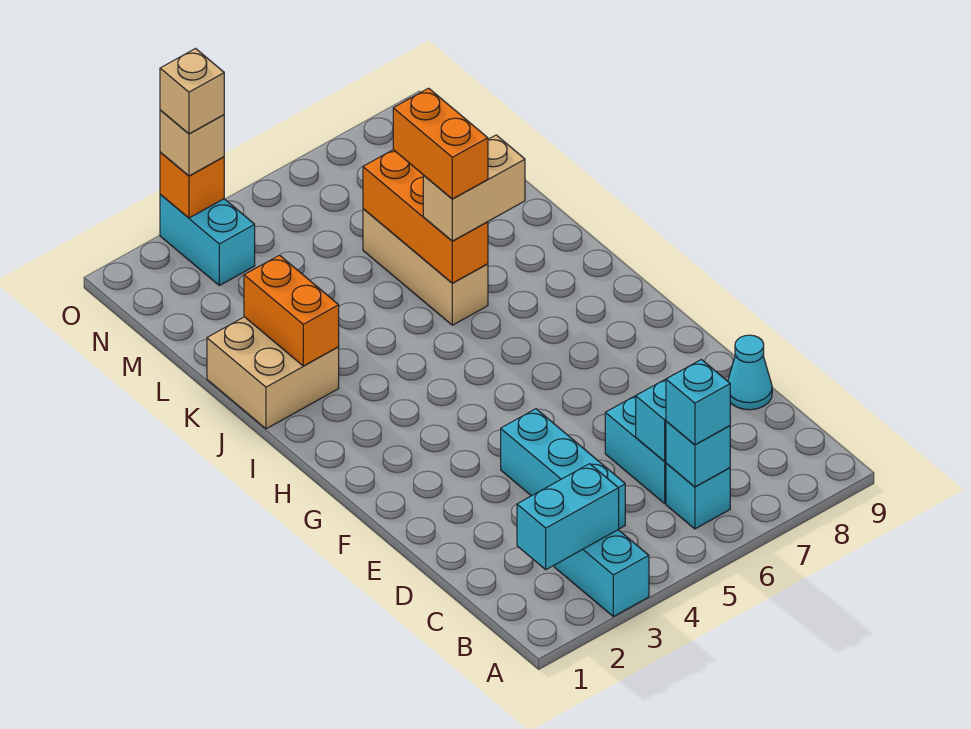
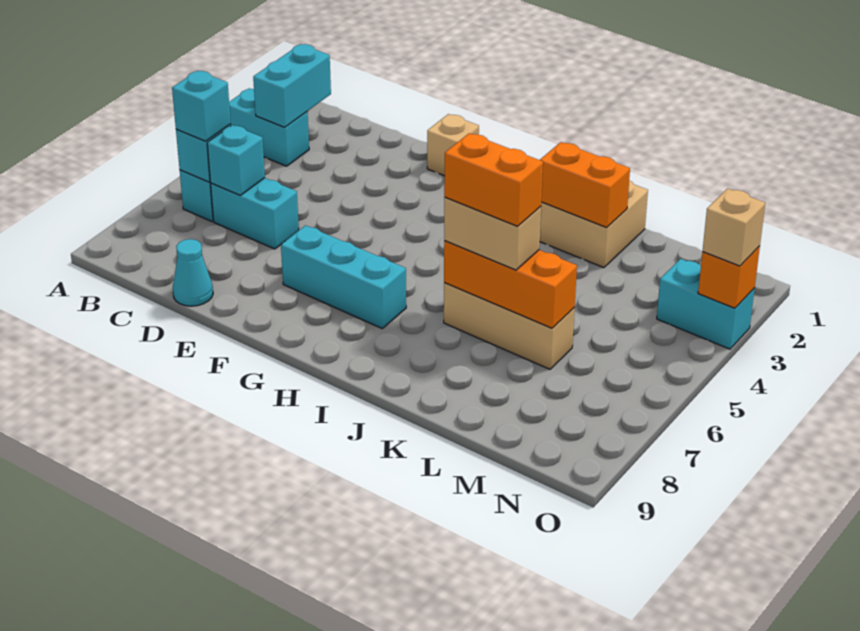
cyan 1x3 brick [501,409,625,529] -> cyan 1x3 brick moved to [281,225,406,328]
tan 1x2 brick [423,135,525,241] -> tan 1x2 brick turned to [444,197,541,270]
tan 1x1 brick [160,49,224,134] -> tan 1x1 brick moved to [427,114,479,176]

